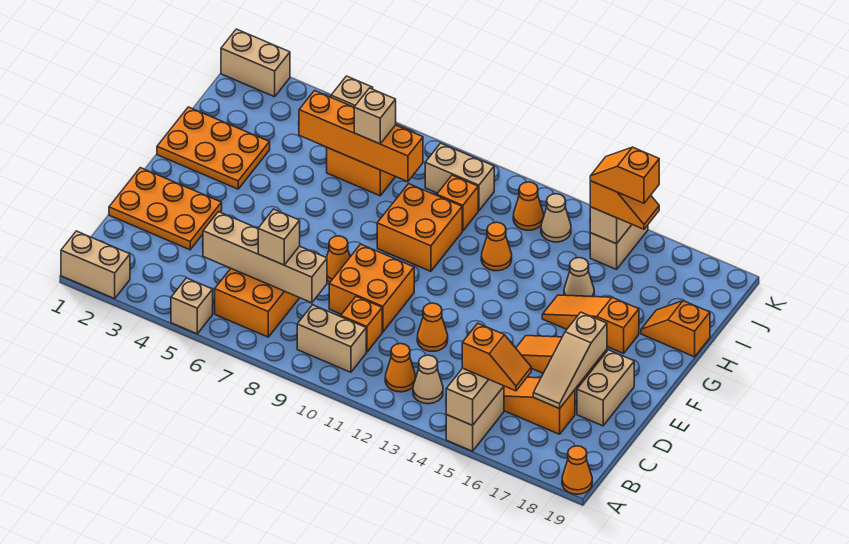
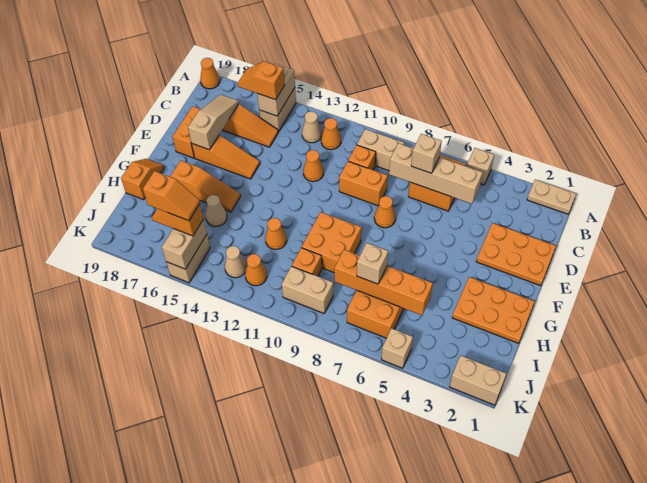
tan 1x2 brick [61,231,130,299] -> tan 1x2 plate [527,180,576,214]
orange 2x2 brick [329,244,414,332] -> orange 1x2 brick [339,161,388,206]
tan 1x2 brick [577,350,634,426] -> orange 1x2 brick [173,106,201,158]
orange 1x2 slope [641,301,710,357] -> orange 1x2 slope turned to [121,159,164,200]

